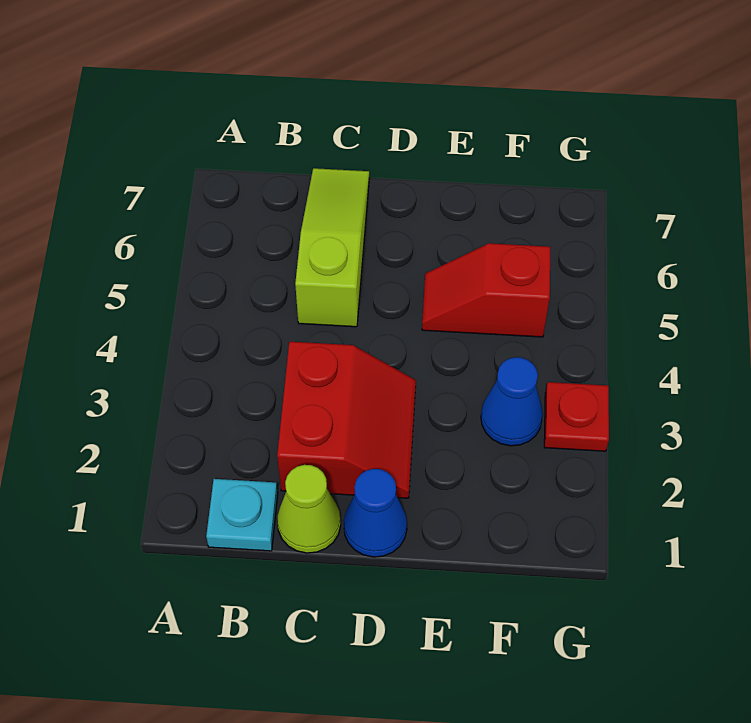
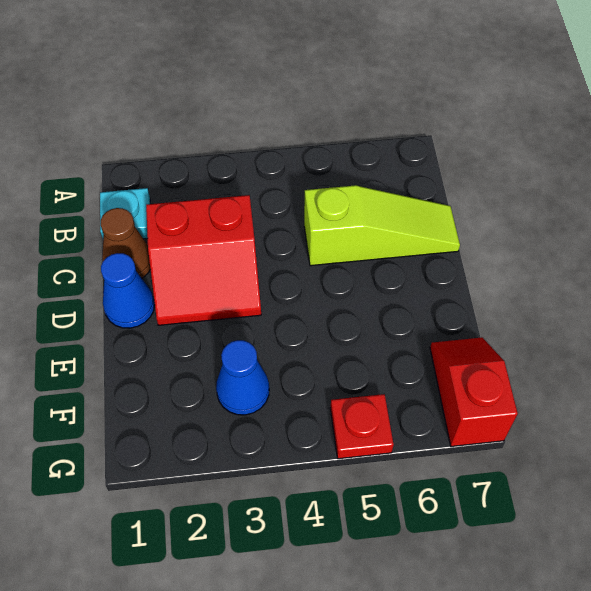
lime 1x1 cone [277,465,341,553] -> brown 1x1 cone [101,208,150,278]
red 1x2 slope [422,243,551,337] -> red 1x2 slope moved to [430,337,518,446]
red 1x1 plate [544,382,609,451] -> red 1x1 plate moved to [330,394,394,459]

